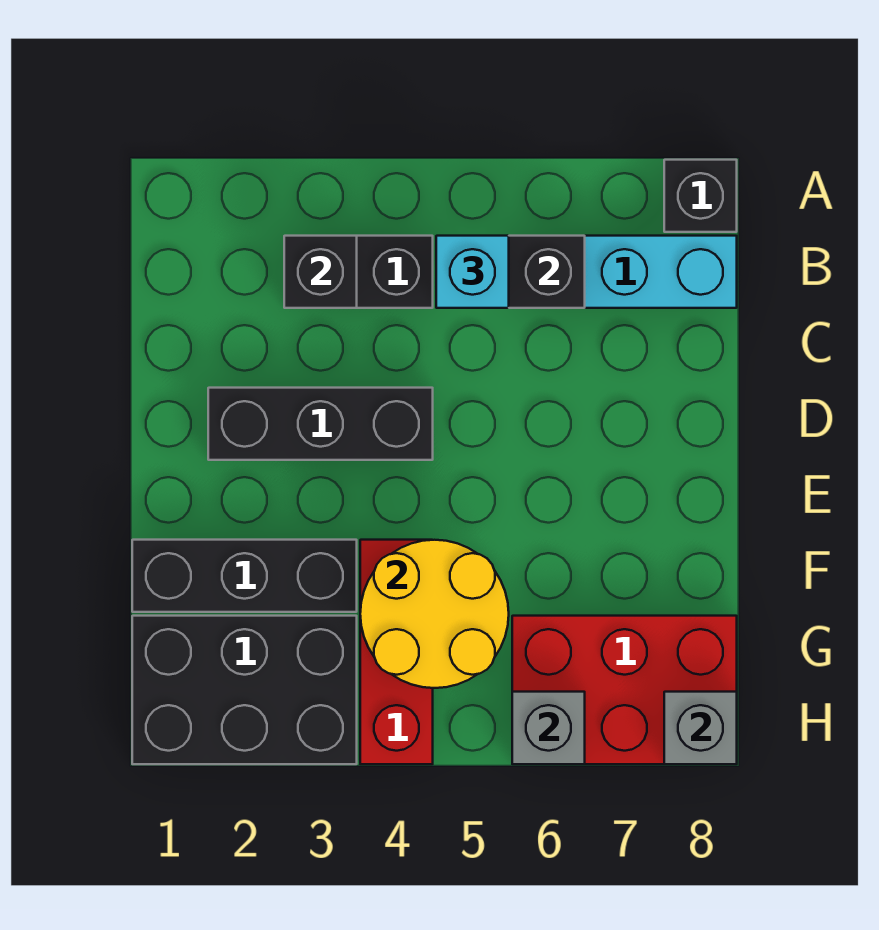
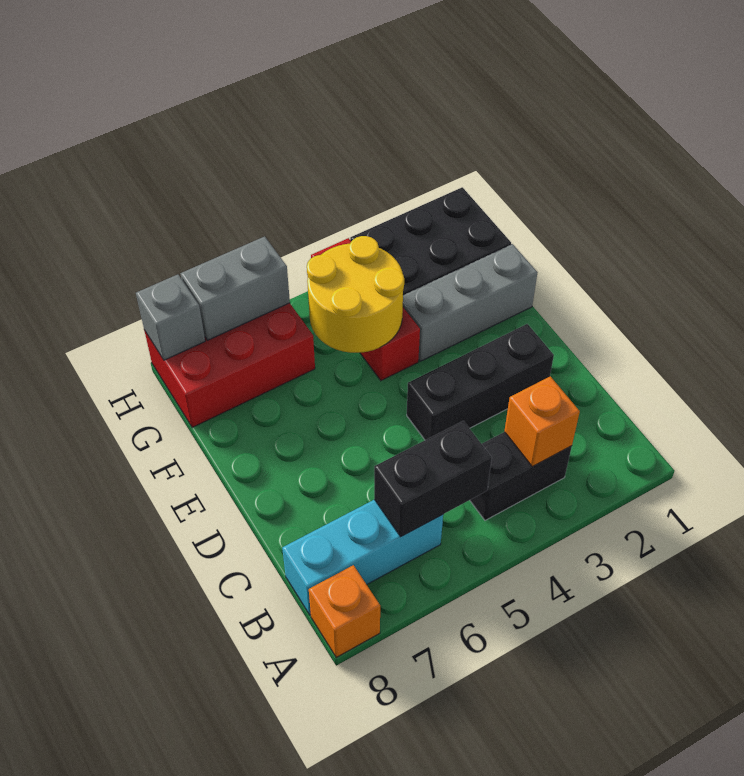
black 1x1 brick [664,160,737,232] -> orange 1x1 brick [309,565,380,657]
black 1x1 brick [284,236,357,308] -> orange 1x1 brick [504,376,580,467]
cyan 1x1 brick [436,236,509,308] -> none
black 1x3 brick [132,540,357,612] -> grey 1x3 brick [403,244,538,361]
grey 1x1 brick [512,692,585,764] -> grey 1x2 brick [180,236,290,340]

